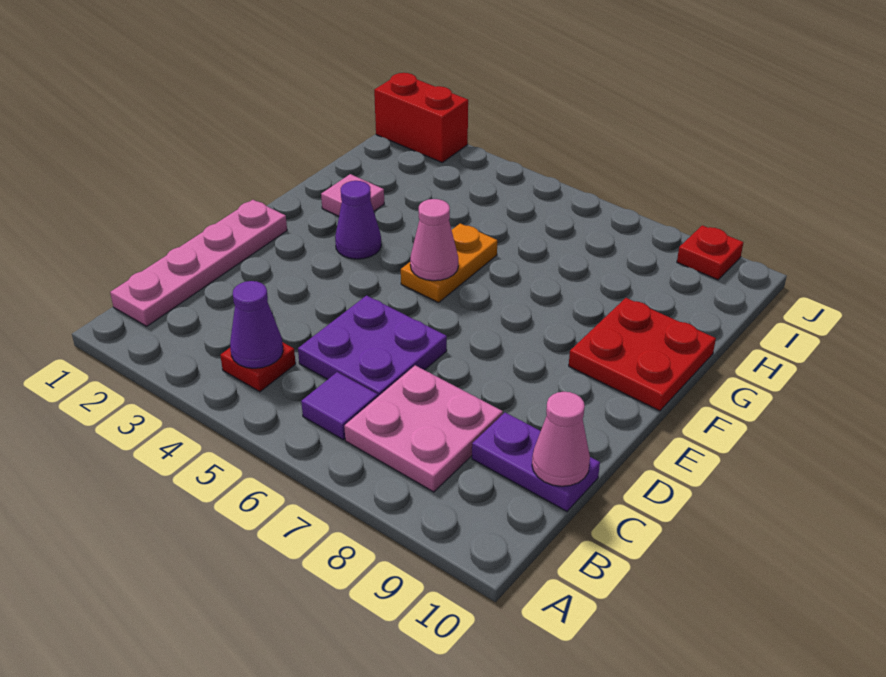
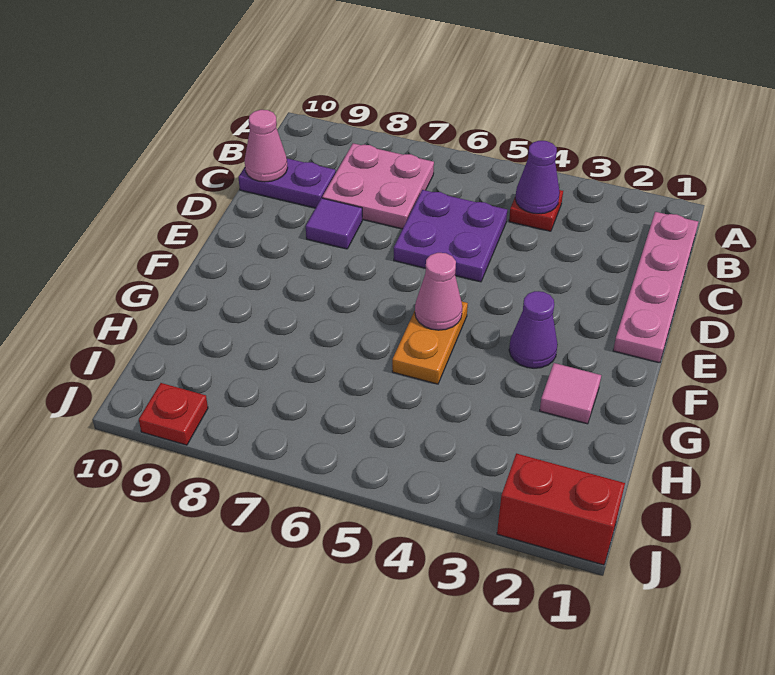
purple 1x1 tile [301,372,378,440] -> purple 1x1 tile moved to [306,198,362,249]
red 2x2 plate [569,298,716,411] -> none

